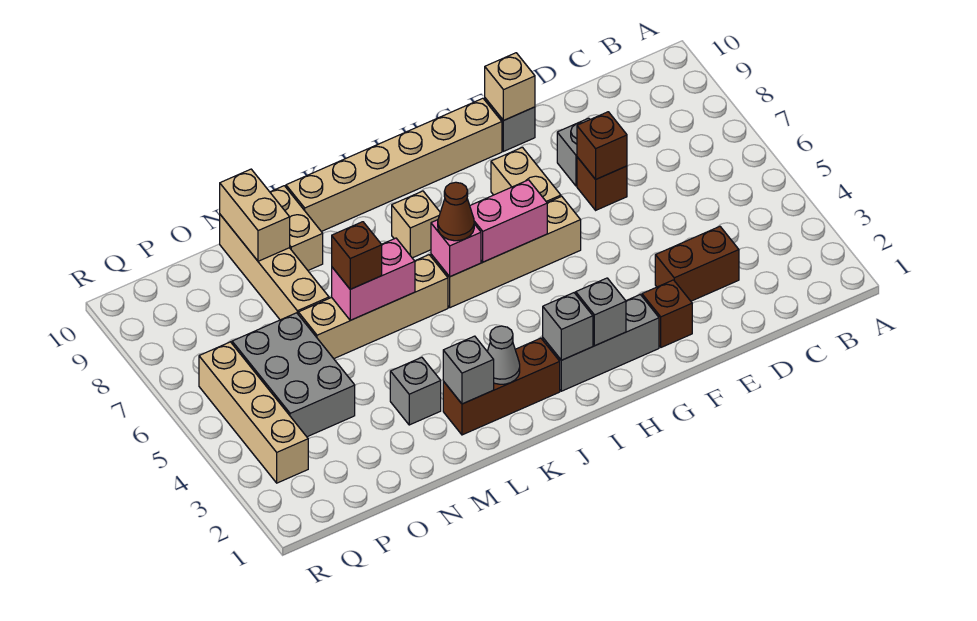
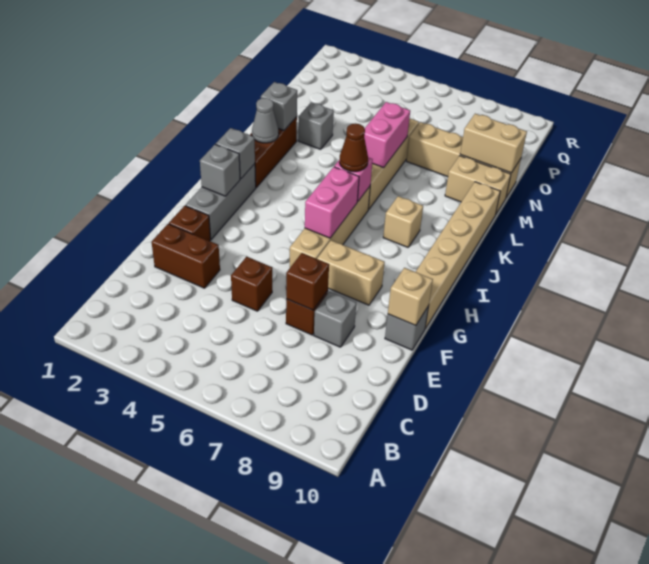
brown 1x2 brick [655,226,739,301] -> brown 1x2 brick turned to [152,224,220,288]
brown 1x1 brick [332,222,382,289] -> brown 1x1 brick moved to [231,257,272,311]
grey 2x3 brick [232,313,355,437] -> none
tan 1x4 brick [199,342,308,483] -> none

